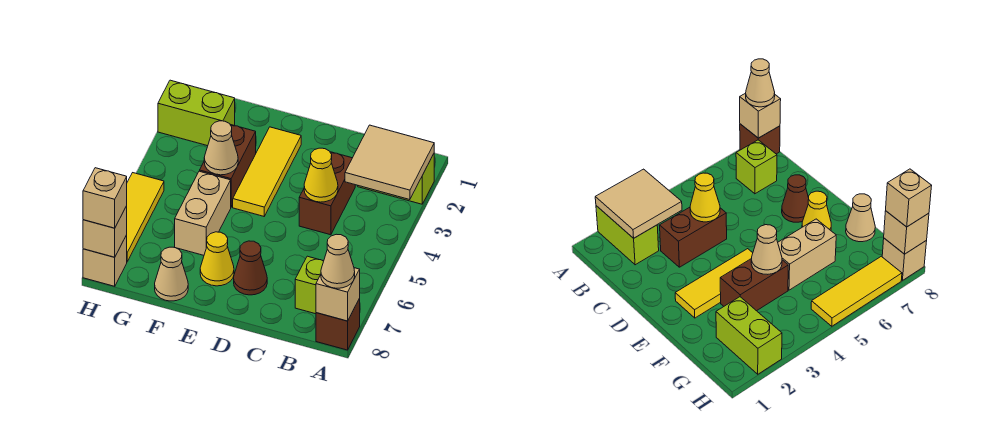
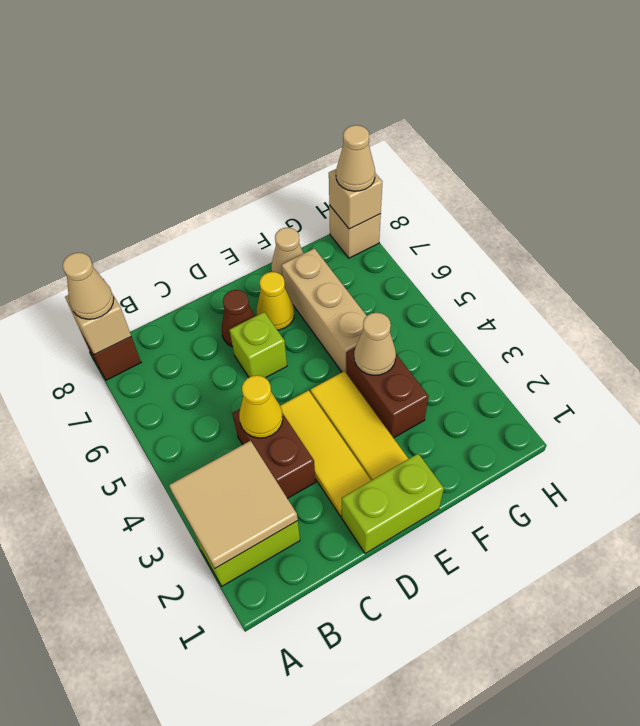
lime 1x1 brick [295,256,324,314] -> lime 1x1 brick moved to [229,312,287,378]
tan 1x2 brick [175,171,231,255] -> tan 1x3 brick [282,248,367,372]
lime 1x2 brick [158,80,235,146] -> lime 1x2 brick moved to [342,454,444,554]
yellow 1x3 tile [127,173,164,262] -> yellow 1x3 tile moved to [280,390,371,516]
tan 1x1 brick [83,168,127,228] -> tan 1x1 cone [336,125,375,191]

